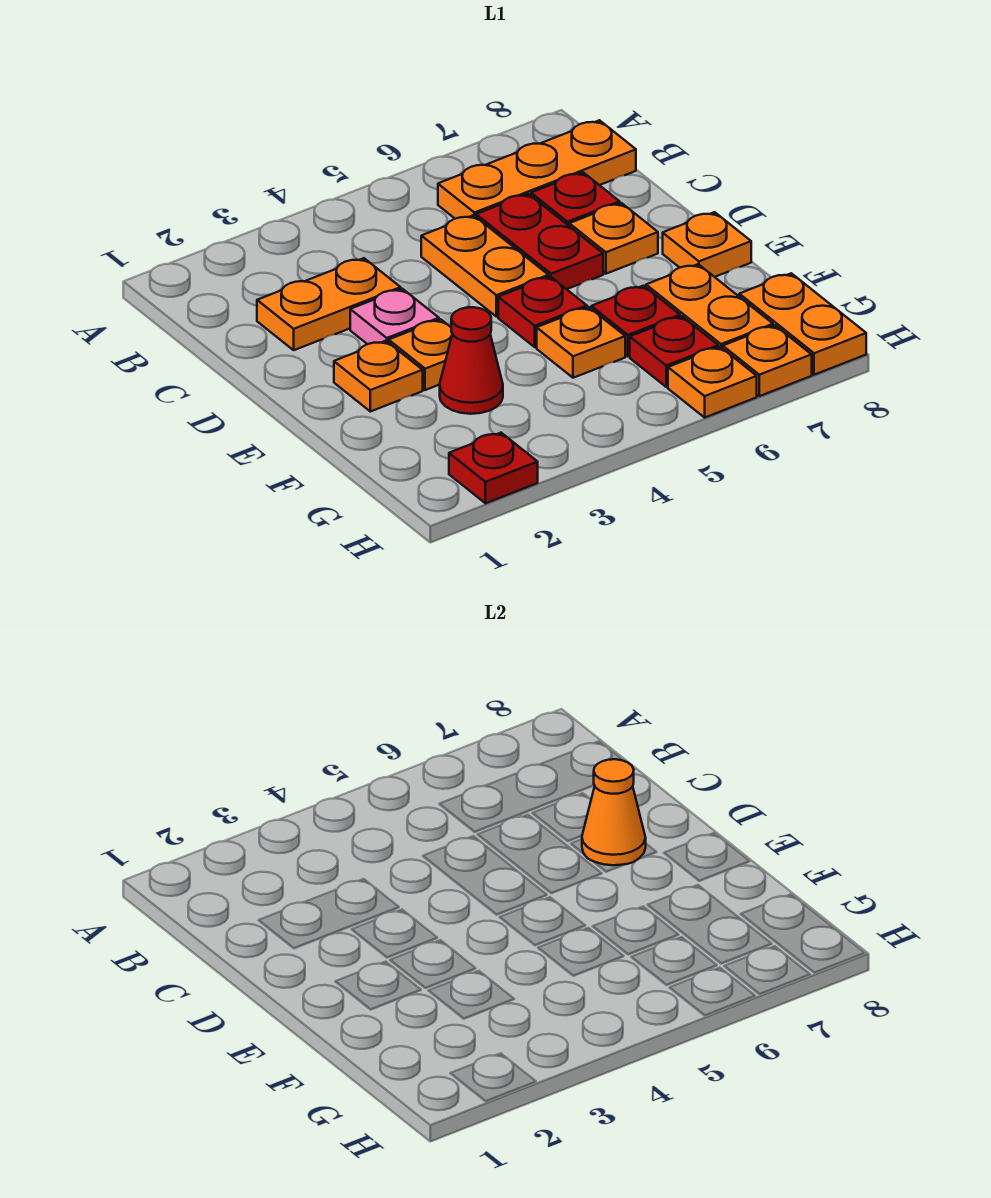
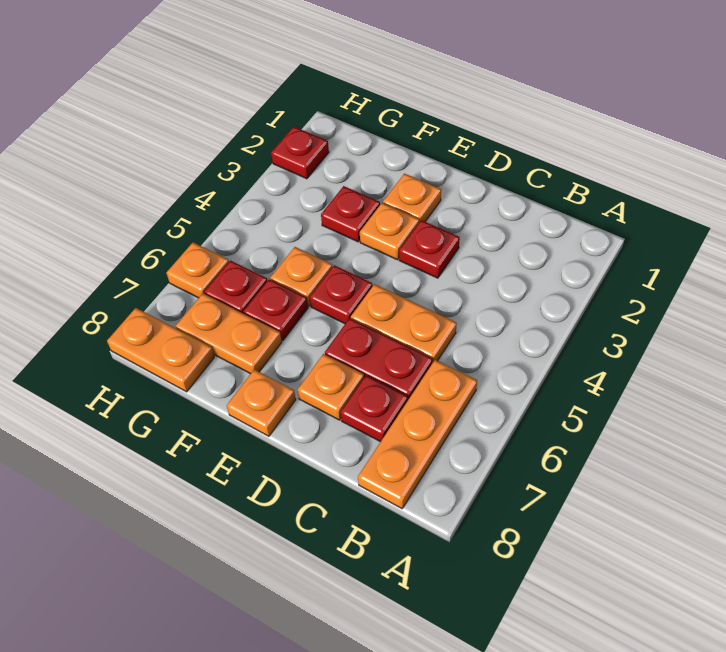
orange 1x2 plate [257,258,401,350] -> none
pink 1x1 plate [350,289,439,344] -> red 1x1 plate [399,220,460,278]
orange 1x1 cone [582,759,646,865] -> none
red 1x1 cone [440,307,503,414] -> red 1x1 plate [321,186,380,242]
orange 1x1 plate [723,325,812,396] -> none

